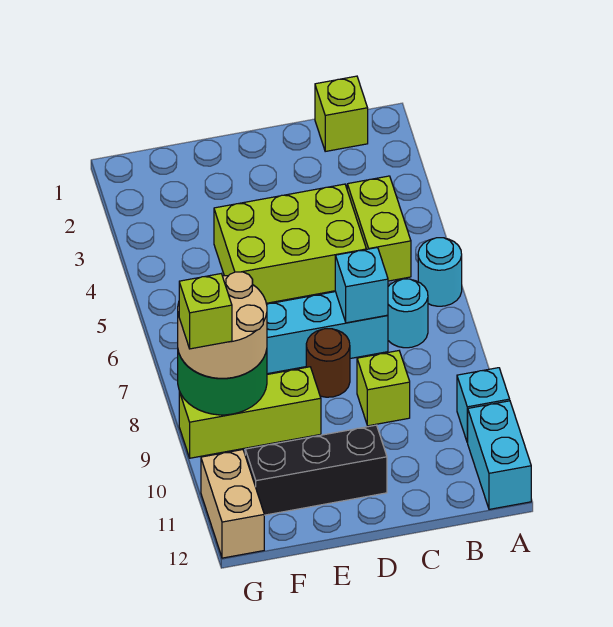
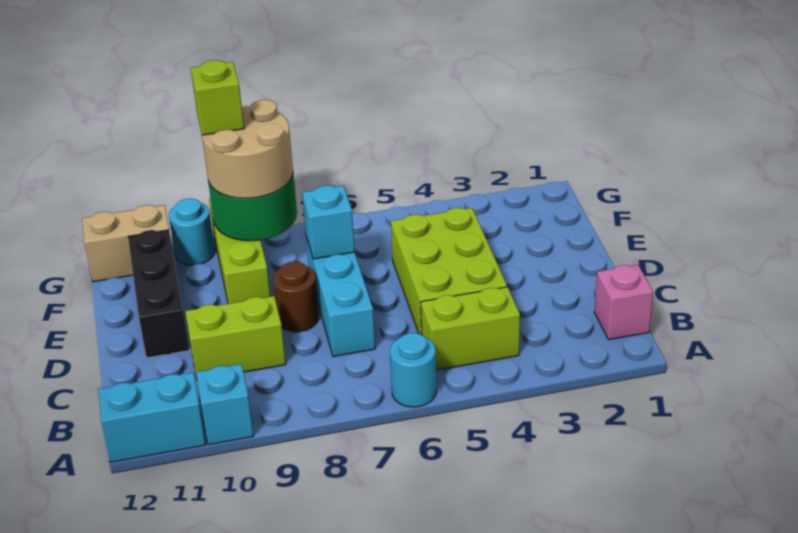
lime 1x1 brick [315,76,368,151] -> pink 1x1 brick [594,265,653,340]
cyan 1x1 round brick [388,279,428,348] -> cyan 1x1 round brick moved to [169,198,215,265]
cyan 1x1 brick [335,248,388,323] -> cyan 1x1 brick moved to [302,185,355,259]
lime 1x1 brick [357,351,410,426] -> lime 1x2 brick [185,296,286,379]

